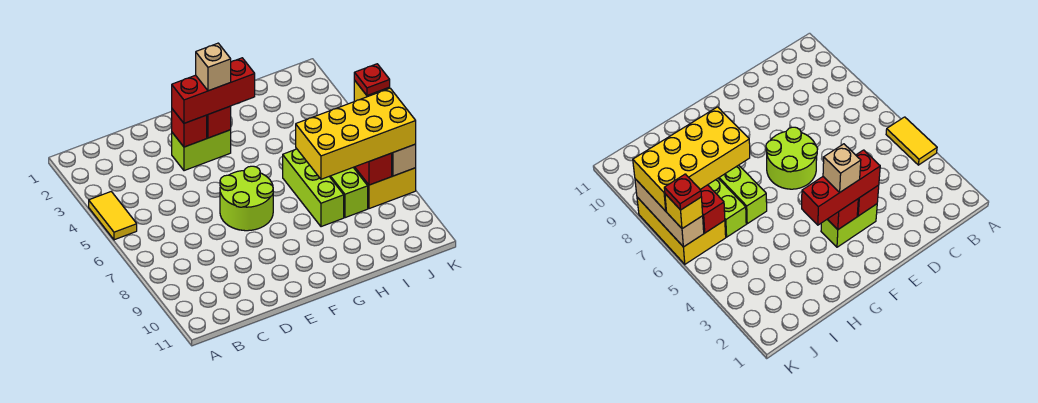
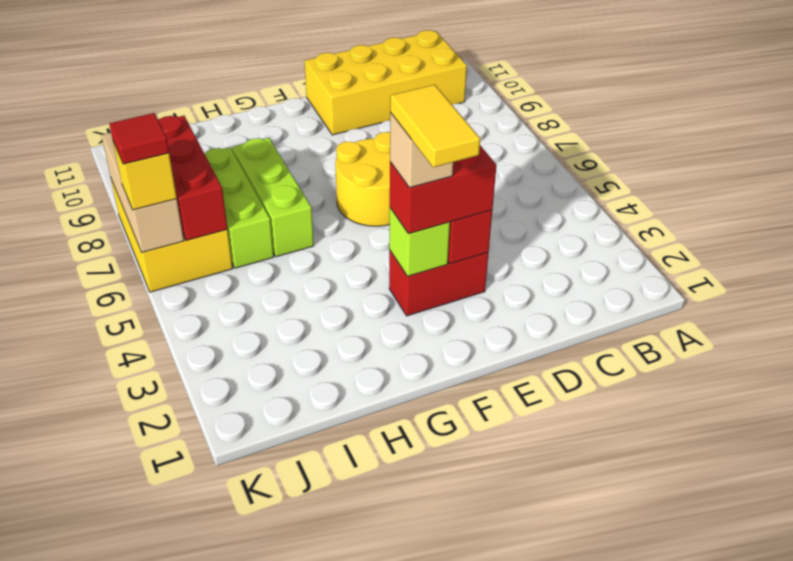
yellow 1x2 tile [89,192,137,240] -> yellow 1x2 tile moved to [390,85,480,167]
lime 1x2 brick [172,130,231,171] -> red 1x2 brick [389,250,488,316]
red 1x3 brick [172,58,255,123] -> red 1x2 brick [390,146,497,234]
lime 2x2 round brick [220,166,273,231] -> yellow 2x2 round brick [335,132,390,226]
red 1x1 brick [207,106,231,138] -> lime 1x1 brick [389,208,450,276]
yellow 2x4 brick [296,88,416,179] -> yellow 2x4 brick moved to [305,30,467,135]
red 1x1 plate [354,64,390,96] -> red 1x1 tile [109,113,169,164]

